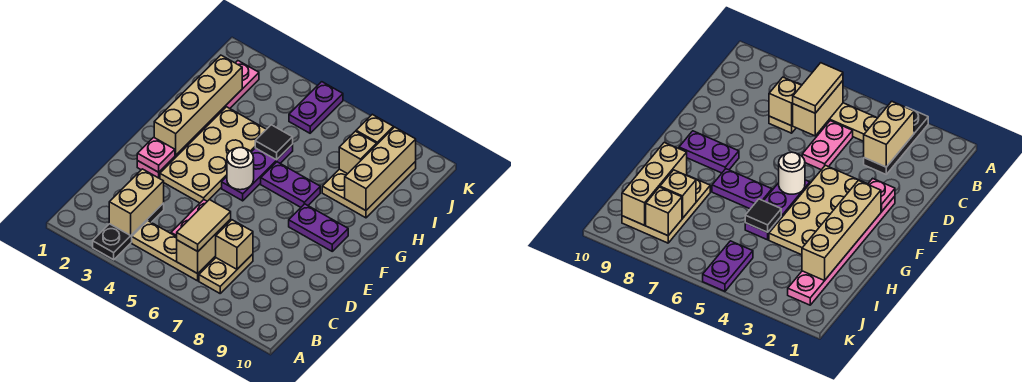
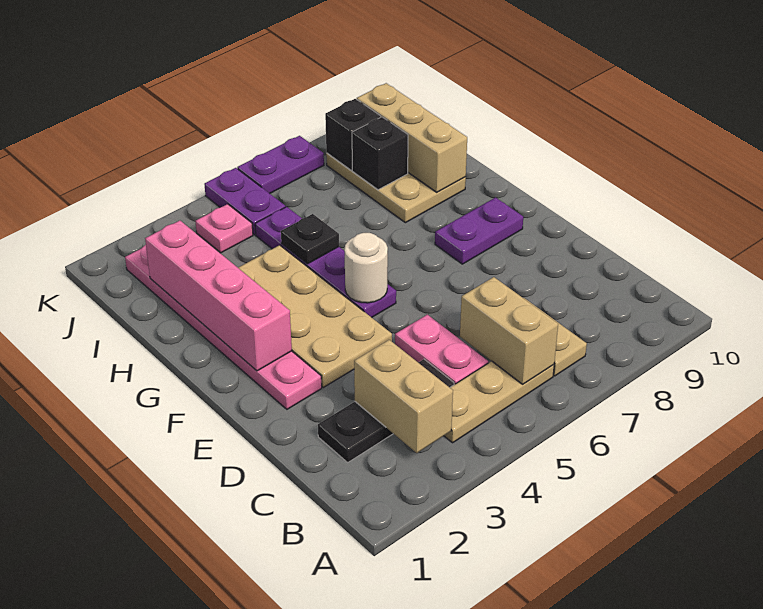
black 1x3 plate [93,203,164,260] -> black 1x3 plate turned to [318,359,454,462]
tan 1x2 tile [177,200,231,251] -> none
tan 1x1 brick [216,220,253,269] -> none
pink 1x1 plate [137,137,175,172] -> pink 1x1 plate moved to [195,204,253,253]
tan 1x4 brick [154,55,242,155] -> pink 1x4 brick [145,221,292,371]
purple 1x3 plate [222,144,293,201] -> purple 1x4 plate [255,207,396,317]
purple 1x2 plate [261,162,320,207] -> purple 1x2 plate moved to [237,136,324,193]
black 1x1 tile [255,125,293,160] -> black 1x1 plate [281,214,339,264]
tan 1x1 brick [339,131,377,174] -> black 1x1 brick [352,117,408,190]
tan 1x1 brick [356,114,393,144] -> black 1x1 brick [325,99,381,170]

